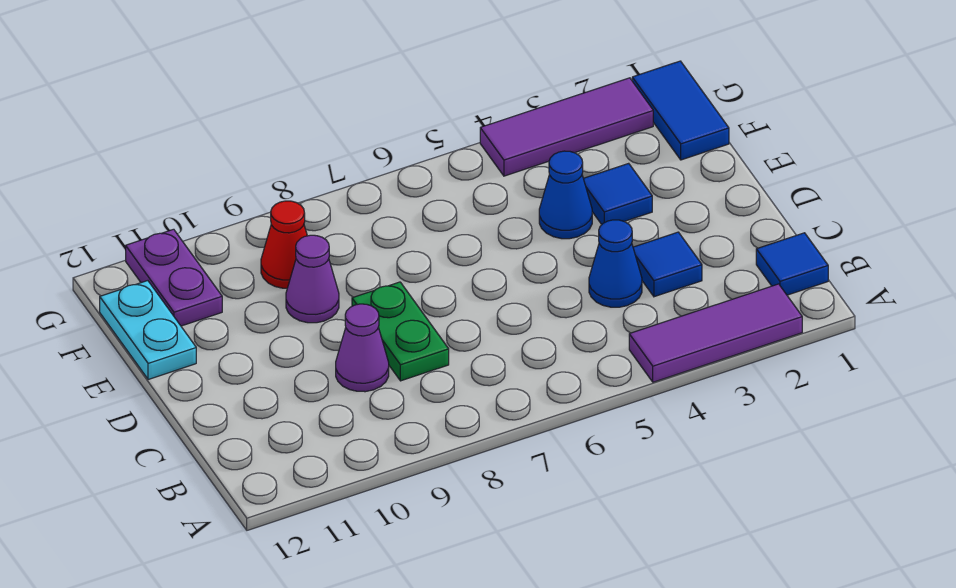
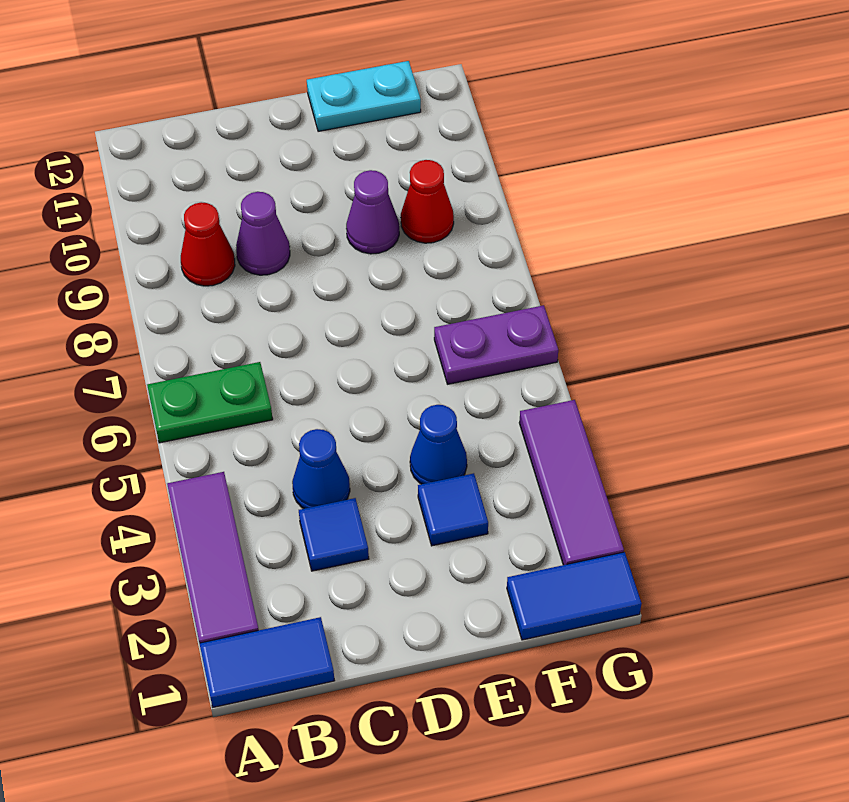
blue 1x1 tile [756,233,828,295] -> blue 1x2 tile [199,617,335,707]
none -> red 1x1 cone [181,202,235,286]
green 1x2 plate [352,282,449,381] -> green 1x2 plate moved to [147,362,273,443]
purple 1x2 plate [126,229,222,326] -> purple 1x2 plate moved to [434,305,558,384]

